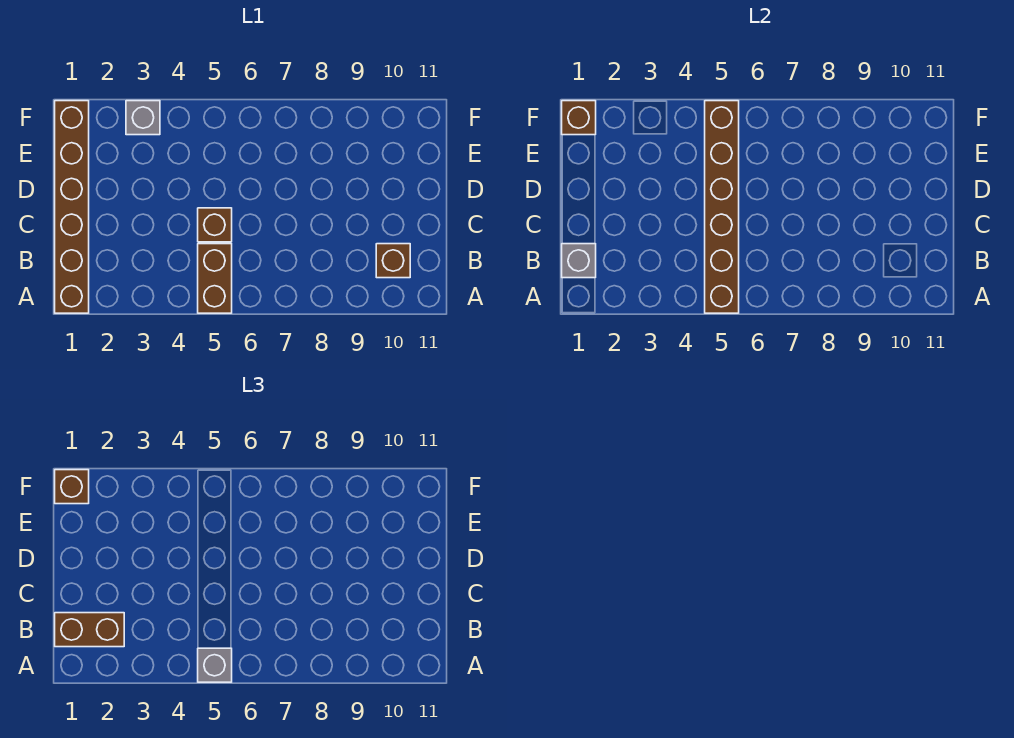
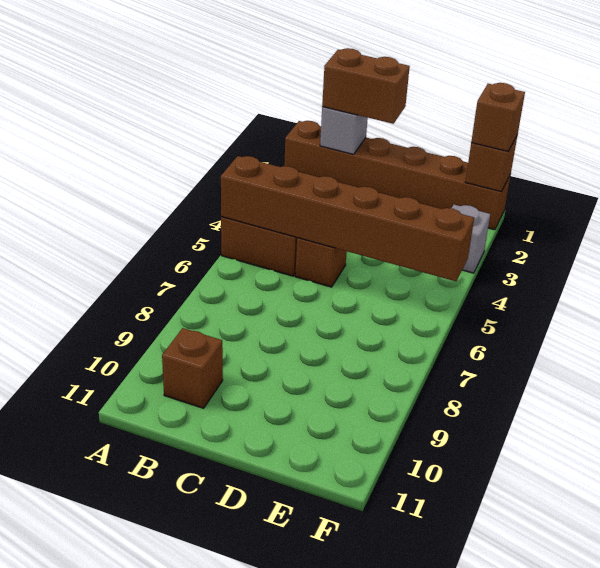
grey 1x1 brick [198,648,232,682] -> none
brown 1x2 brick [55,613,124,647] -> brown 1x2 brick turned to [322,48,410,124]

